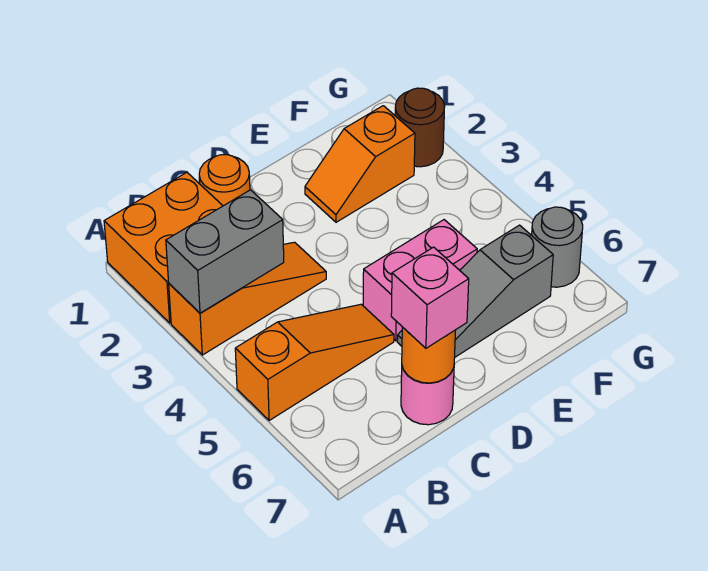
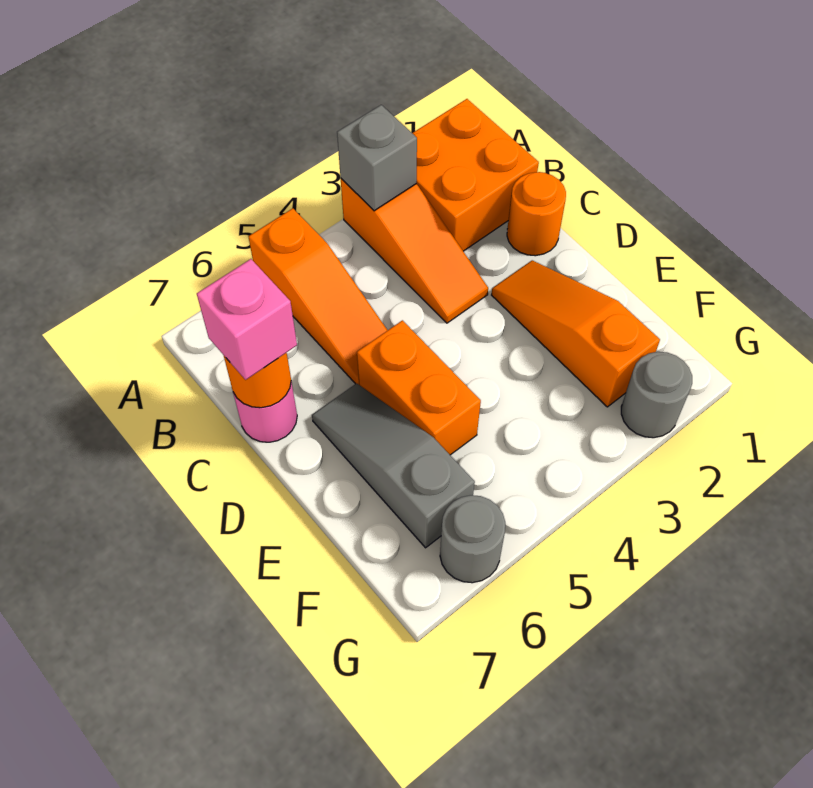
grey 1x2 brick [166,190,284,313] -> grey 1x1 brick [337,105,417,211]
pink 1x2 brick [363,220,477,341] -> orange 1x2 brick [357,320,481,455]
orange 1x2 slope [305,106,415,222] -> orange 1x3 slope [492,260,660,407]
brown 1x1 round brick [395,88,445,167] -> grey 1x1 round brick [621,352,692,438]

